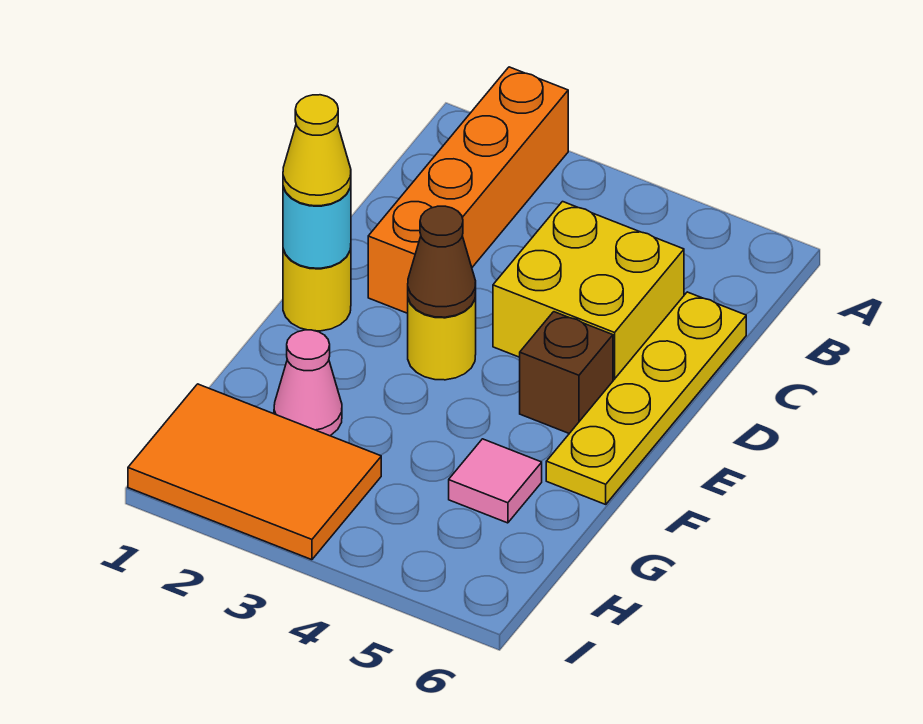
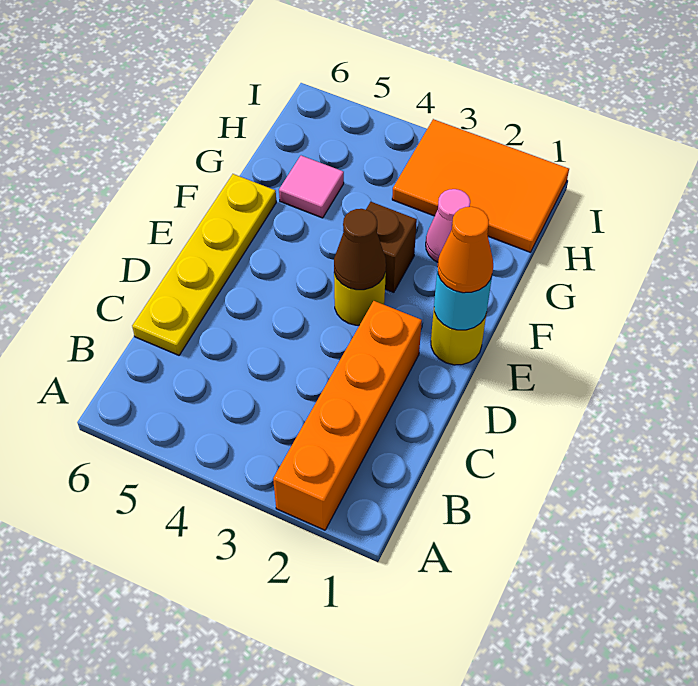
yellow 2x2 brick [493,202,684,380] -> none
yellow 1x1 cone [283,95,351,206] -> orange 1x1 cone [438,207,493,293]
brown 1x1 brick [520,312,613,433] -> brown 1x1 brick moved to [366,202,417,292]

